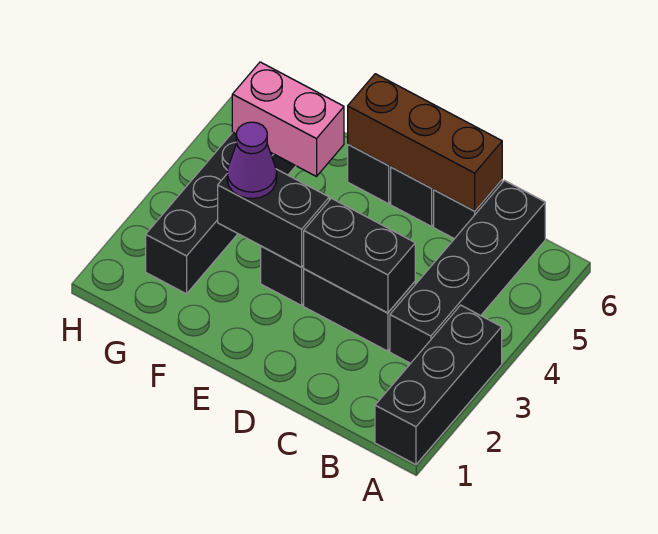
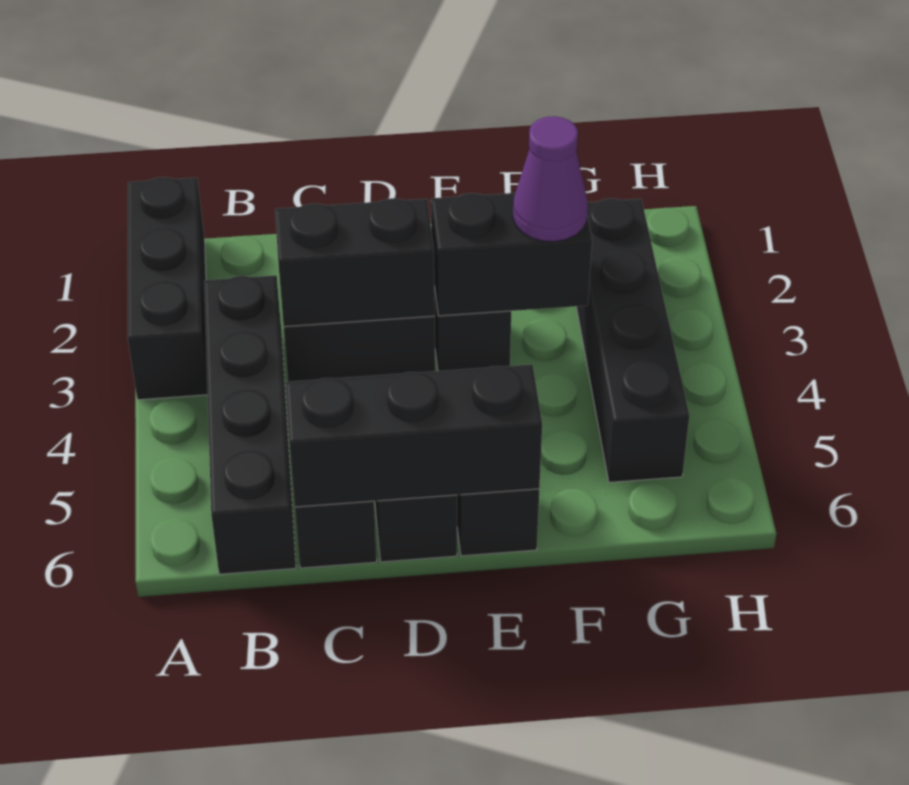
brown 1x3 brick [348,74,502,211] -> black 1x3 brick [286,364,542,507]
pink 1x2 brick [232,62,344,177] -> none

